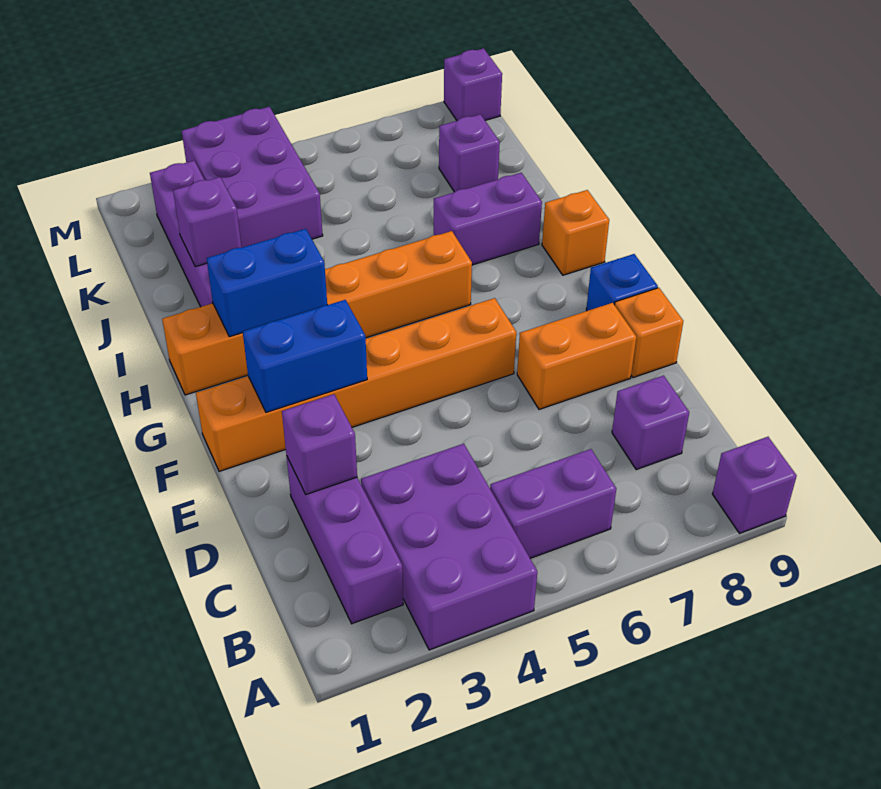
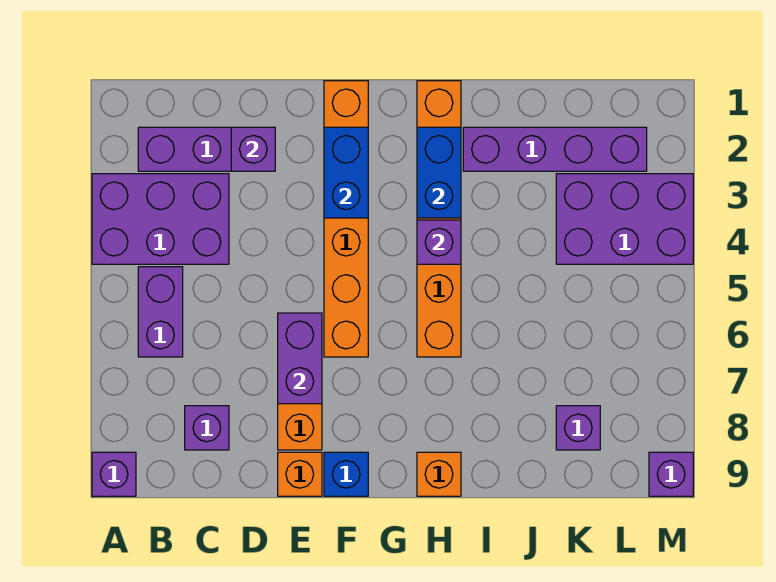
purple 1x2 brick [434,173,542,265] -> purple 1x2 brick moved to [278,313,322,404]
purple 1x1 brick [173,177,241,267] -> purple 1x1 brick moved to [417,220,461,264]

